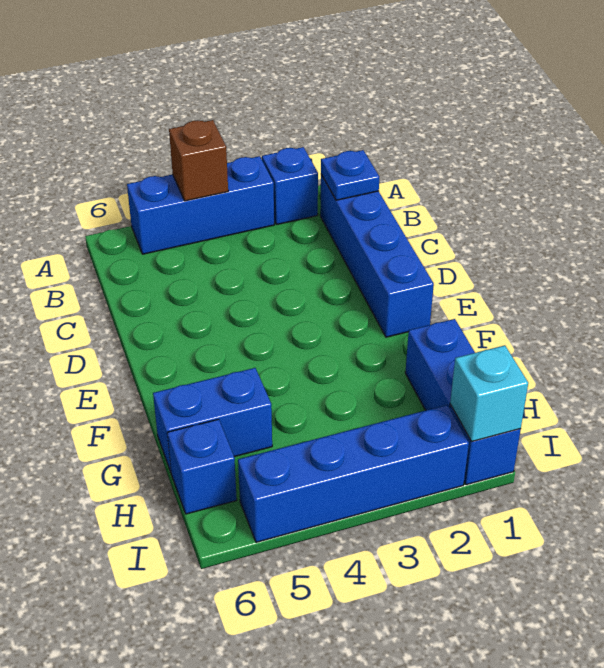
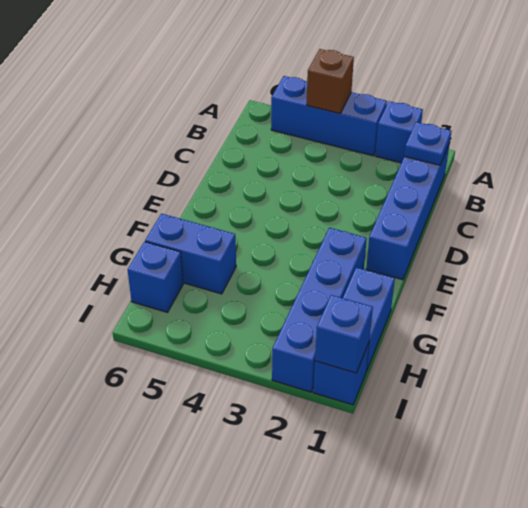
cyan 1x1 brick [450,345,528,441] -> blue 1x1 brick [315,295,373,373]
blue 1x4 brick [238,405,469,542] -> blue 1x4 brick turned to [272,228,367,392]

